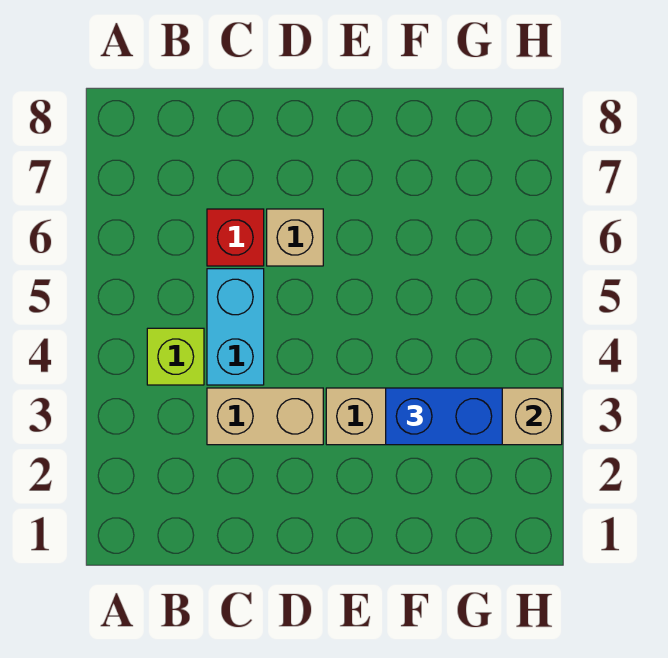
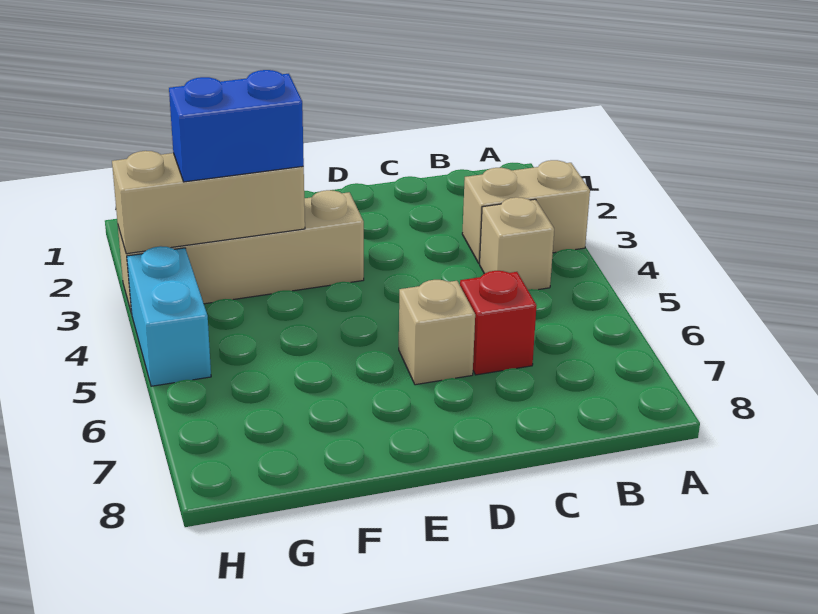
lime 1x1 brick [147,328,204,385] -> tan 1x1 brick [480,197,554,290]
tan 1x2 brick [207,388,323,445] -> tan 1x2 brick moved to [462,160,590,264]
cyan 1x2 brick [207,269,264,385] -> cyan 1x2 brick moved to [127,246,211,386]

